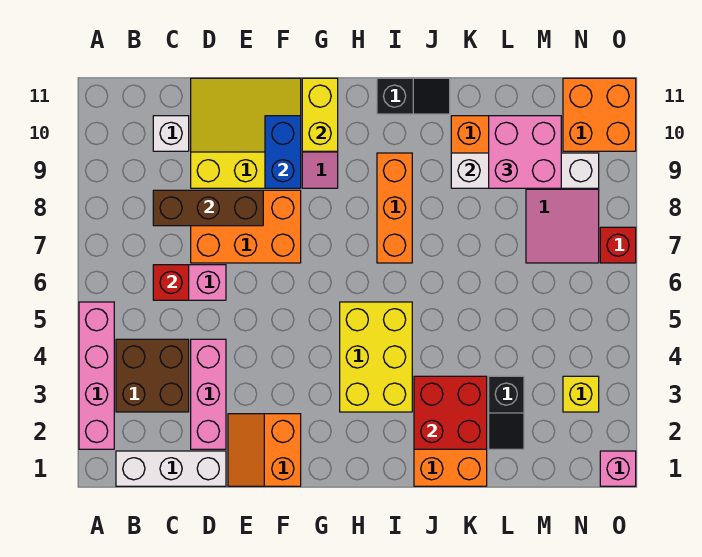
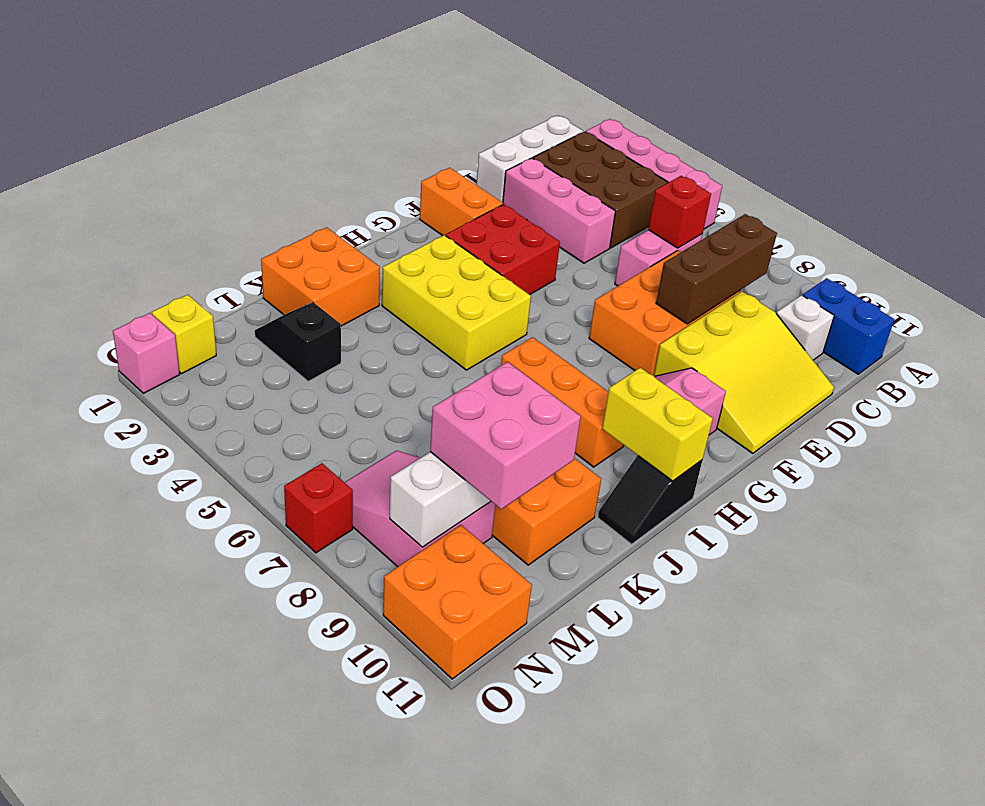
brown 2x2 brick [116,339,189,412] -> brown 2x3 brick [533,132,668,248]
blue 1x2 brick [265,116,301,188] -> blue 1x2 brick moved to [803,278,894,374]
yellow 1x2 brick [302,78,338,151] -> yellow 1x2 brick moved to [602,368,713,481]
red 2x2 brick [414,376,487,449] -> red 2x2 brick moved to [446,204,560,295]
yellow 1x1 brick [563,376,599,412] -> yellow 1x1 brick moved to [152,295,216,374]

